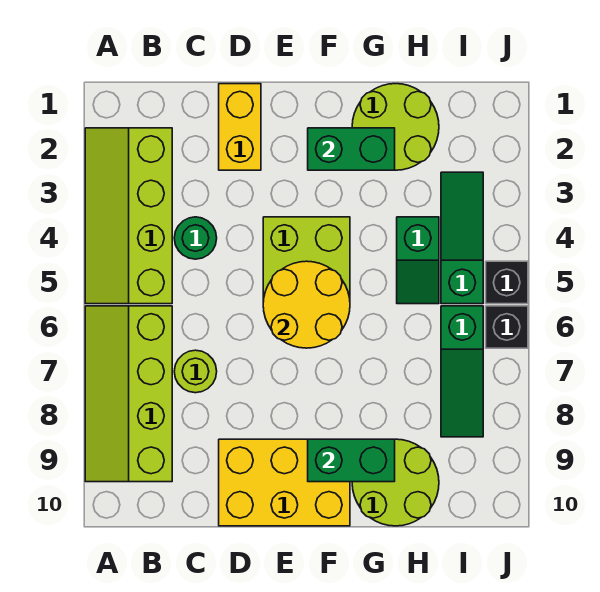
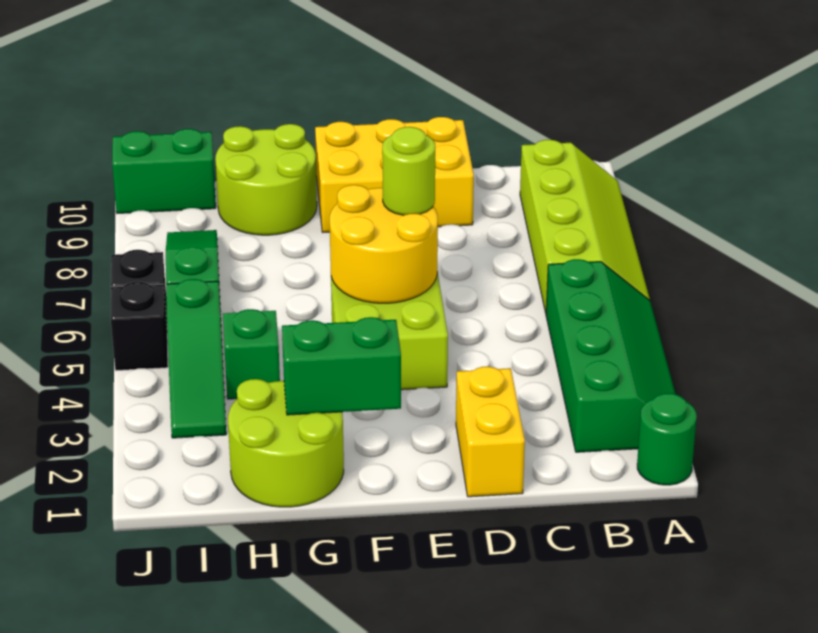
lime 2x4 slope [85,128,172,304] -> green 2x4 slope [546,259,676,452]
green 1x1 round brick [174,217,217,259] -> green 1x1 round brick moved to [637,393,697,485]
lime 1x1 round brick [174,350,217,393] -> lime 1x1 round brick moved to [382,127,435,215]
green 1x2 brick [308,439,395,482] -> green 1x2 brick moved to [112,129,216,213]

